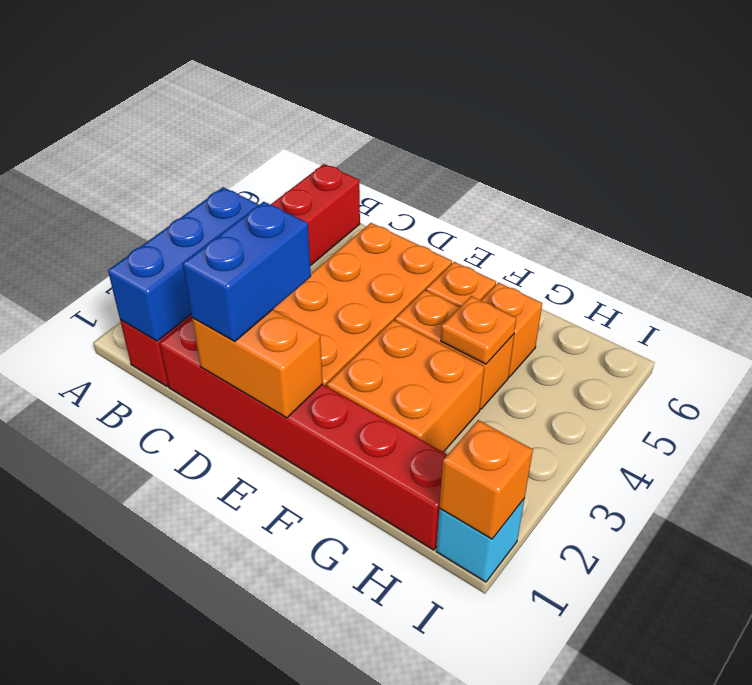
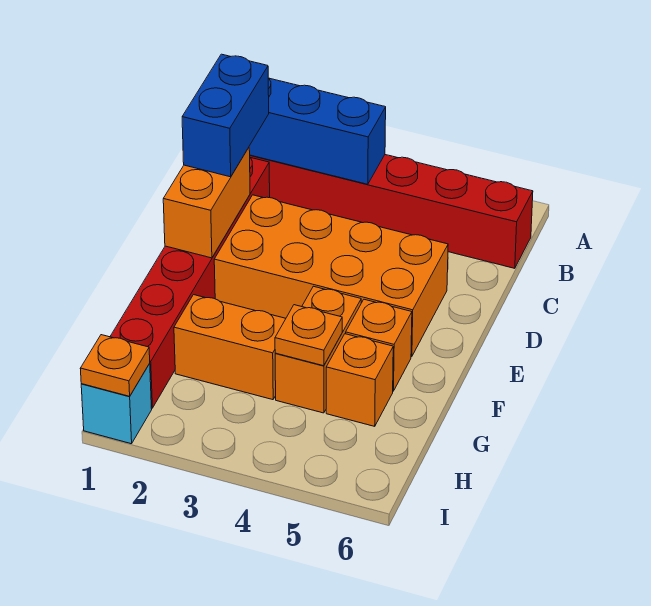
blue 1x2 brick [182,202,311,342] -> blue 1x2 brick turned to [182,54,269,177]
orange 2x2 brick [327,320,484,452] -> orange 1x2 brick [174,295,286,400]
orange 1x1 brick [439,420,533,539] -> orange 1x1 plate [80,335,150,396]

